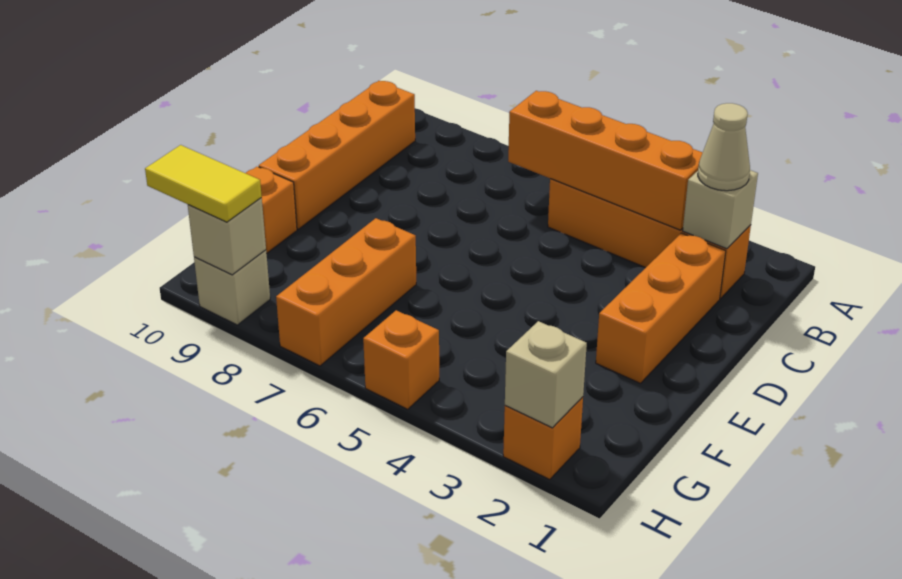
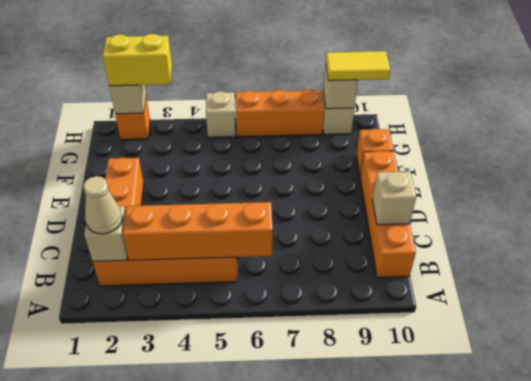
none -> tan 1x1 brick [372,171,416,225]
orange 1x3 brick [276,218,416,366] -> orange 1x3 brick turned to [236,89,325,137]
none -> yellow 1x2 brick [103,34,172,86]
orange 1x1 brick [363,310,439,409] -> tan 1x1 brick [206,91,236,138]

